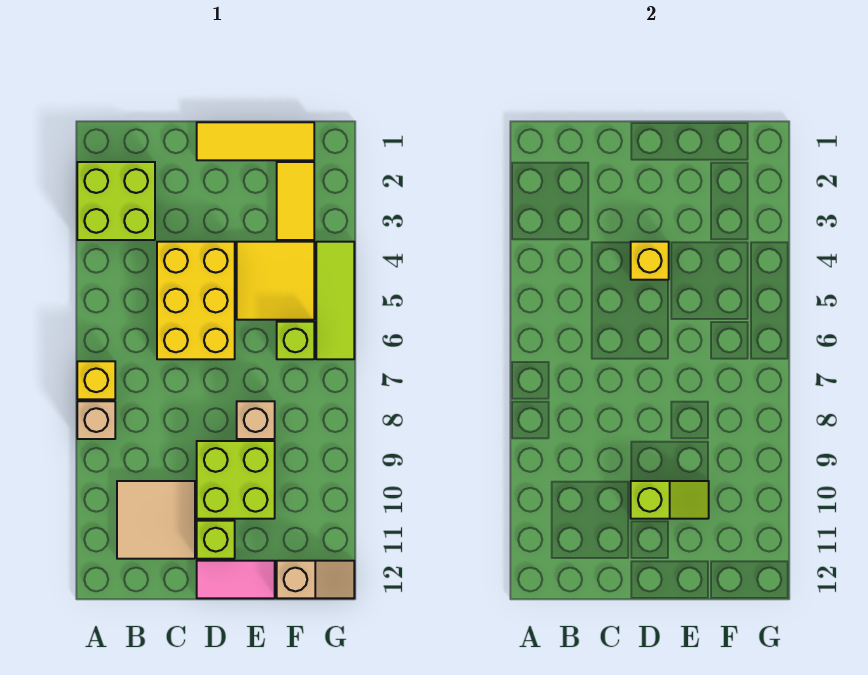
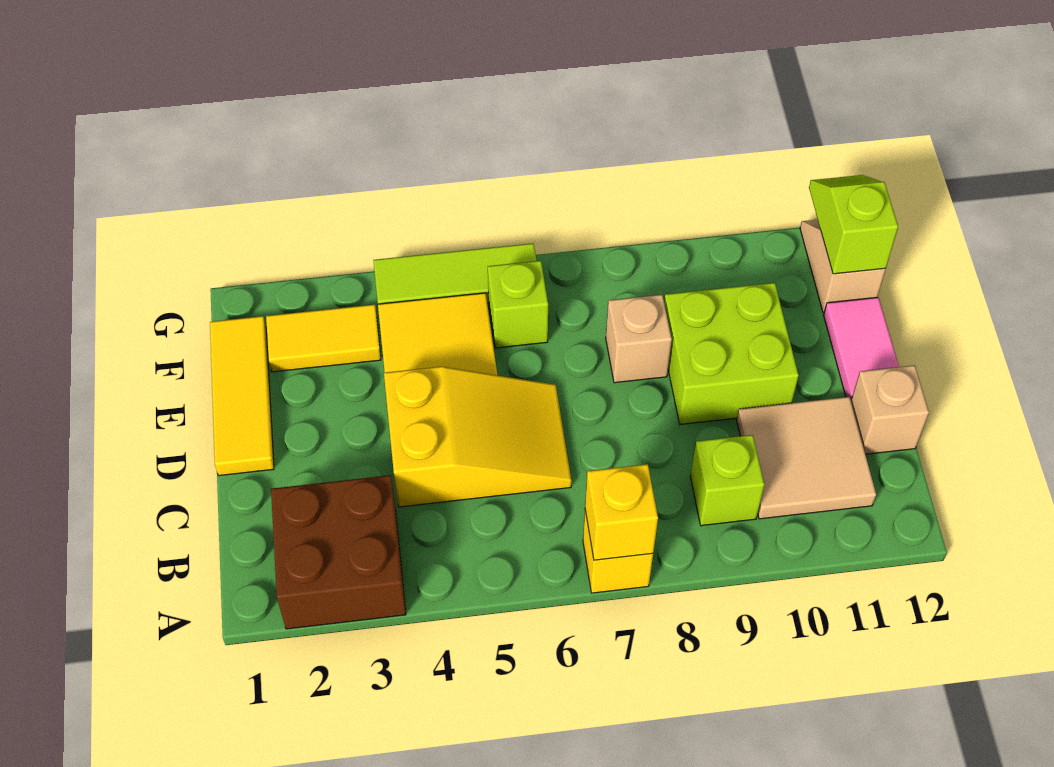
lime 2x2 brick [77,162,155,240] -> brown 2x2 brick [271,475,406,629]
tan 1x1 brick [77,401,115,439] -> tan 1x1 brick moved to [851,365,929,454]
yellow 2x3 brick [157,242,235,359] -> yellow 2x3 slope [384,367,572,507]
yellow 1x1 brick [631,242,669,280] -> yellow 1x1 brick moved to [585,464,658,560]
lime 1x2 slope [631,481,709,519] -> lime 1x2 slope moved to [809,175,898,274]
lime 1x1 brick [197,521,235,559] -> lime 1x1 brick moved to [690,435,764,526]

